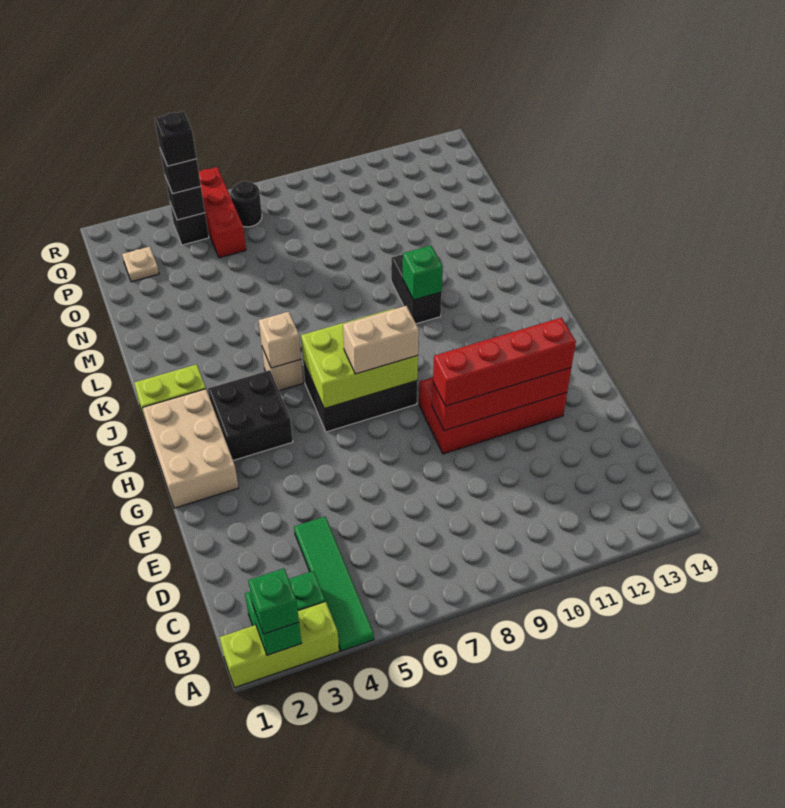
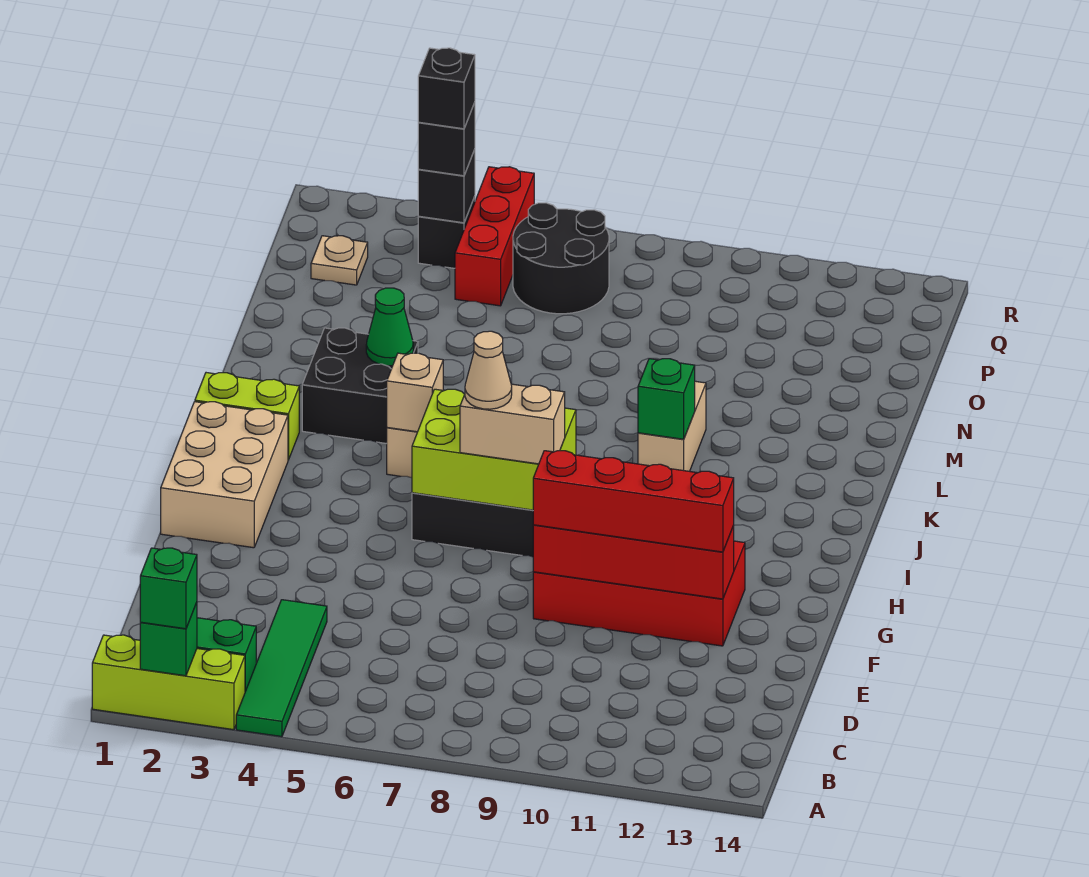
black 2x2 brick [208,370,293,460] -> black 2x2 brick moved to [302,328,418,444]
none -> tan 1x1 cone [465,331,512,409]
black 1x2 brick [391,254,442,324] -> tan 1x2 brick [638,381,706,471]
none -> green 1x1 cone [366,288,413,366]
black 1x1 round brick [231,181,262,227] -> black 2x2 round brick [513,203,609,314]

